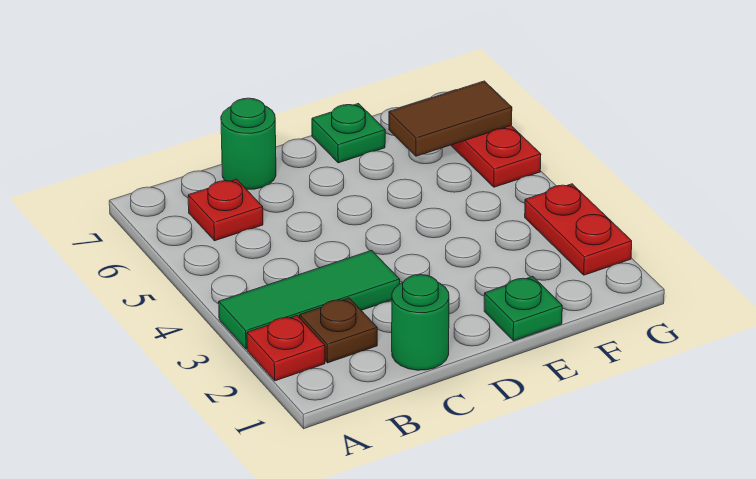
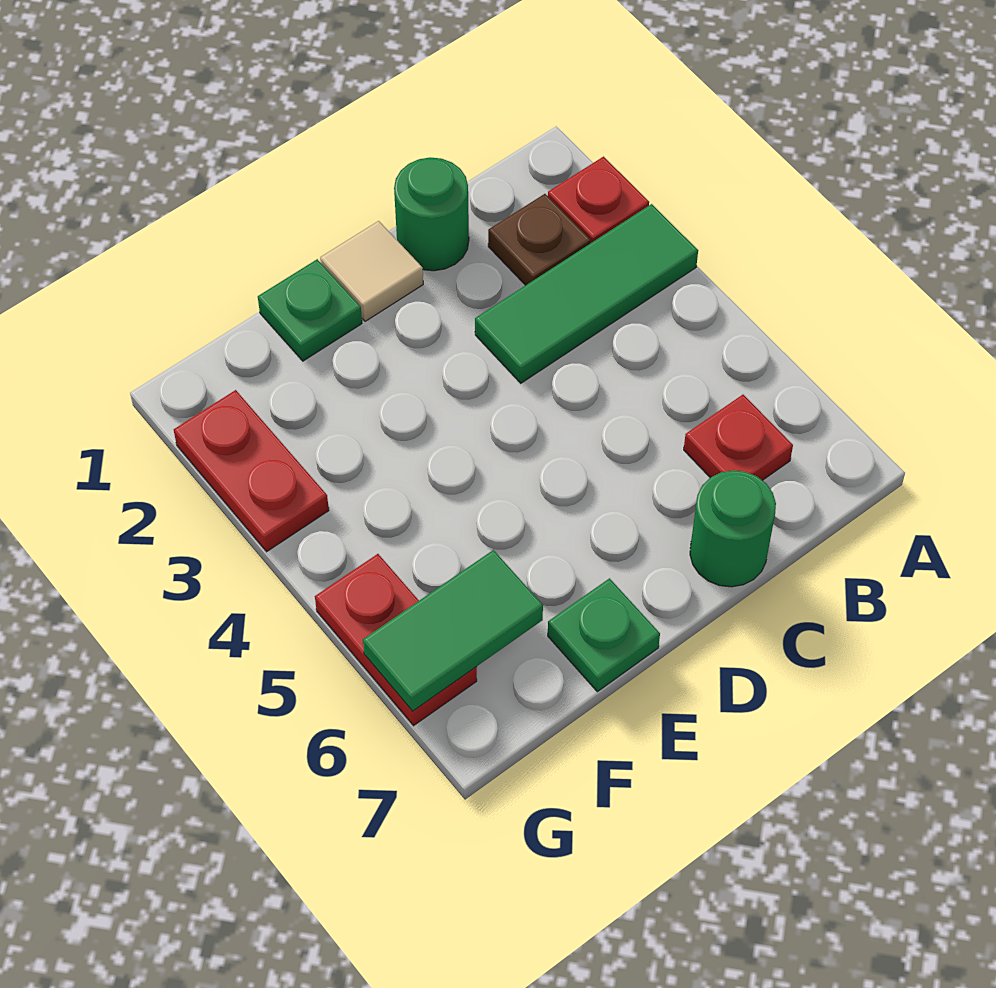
none -> tan 1x1 tile [320,221,423,321]
brown 1x2 tile [389,81,512,156] -> green 1x2 tile [363,550,543,711]

